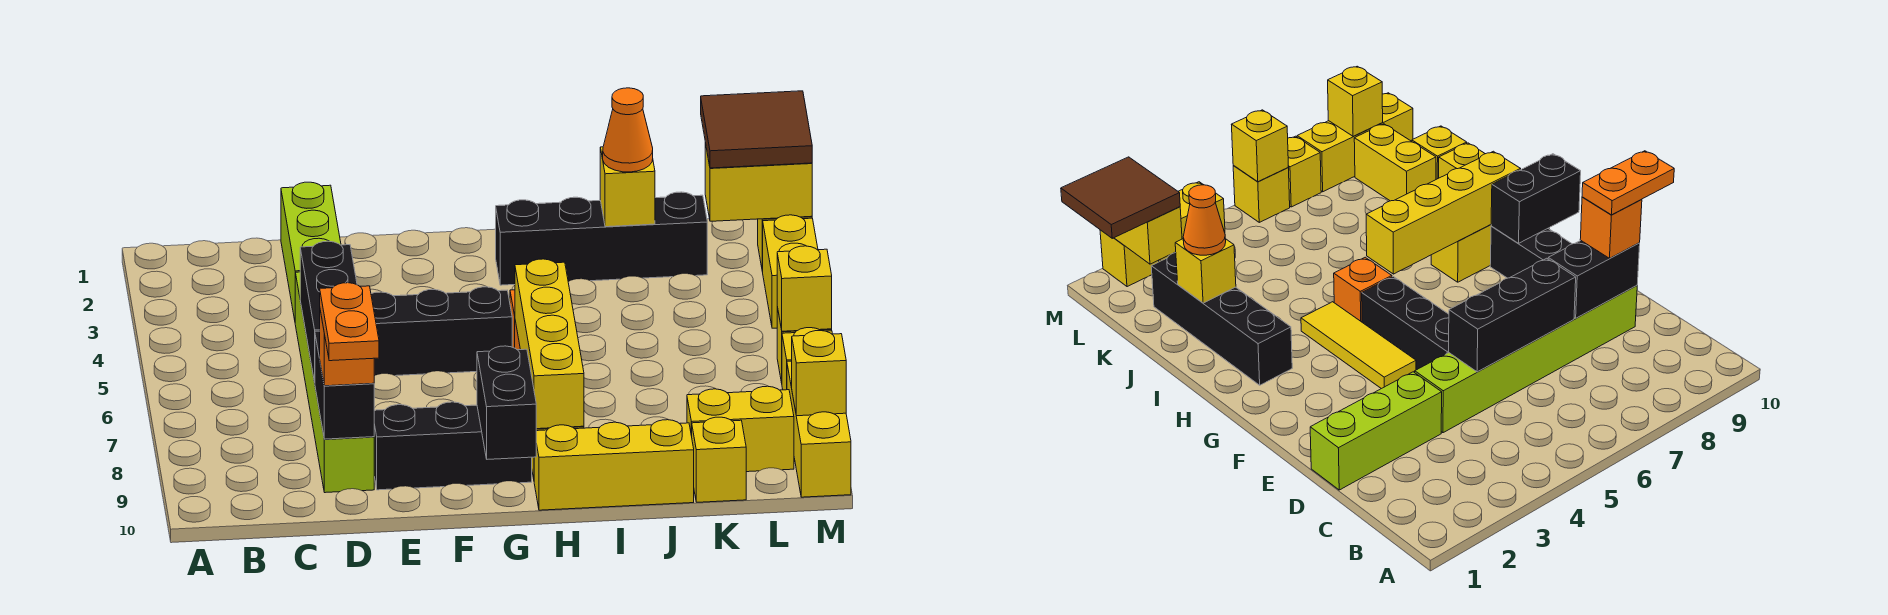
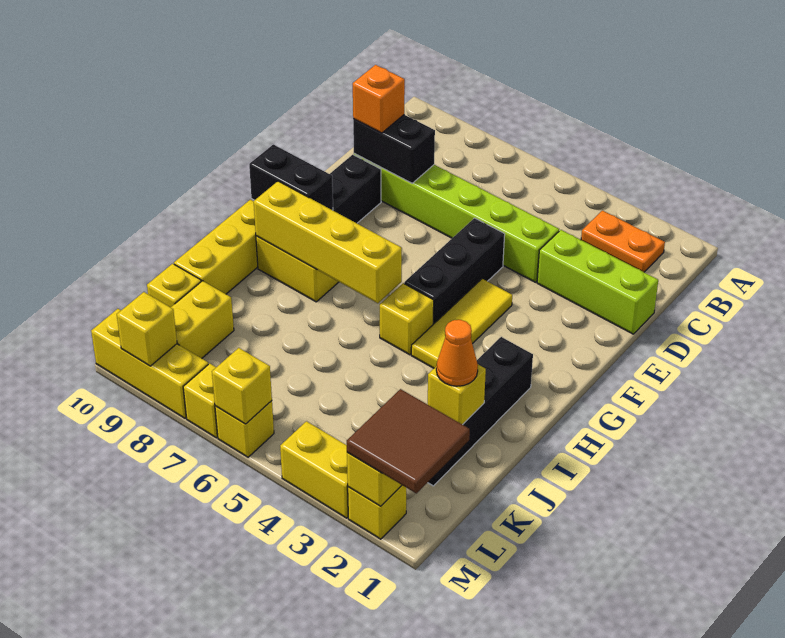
black 1x3 brick [300,241,357,382] -> none
orange 1x2 plate [320,283,379,361] -> orange 1x2 plate moved to [581,211,665,272]
orange 1x1 brick [1334,257,1392,322] -> yellow 1x1 brick [380,283,434,355]

